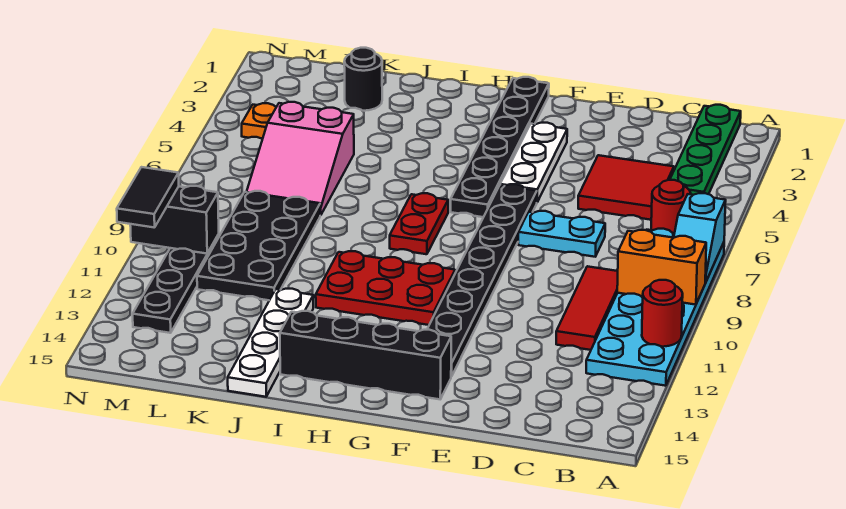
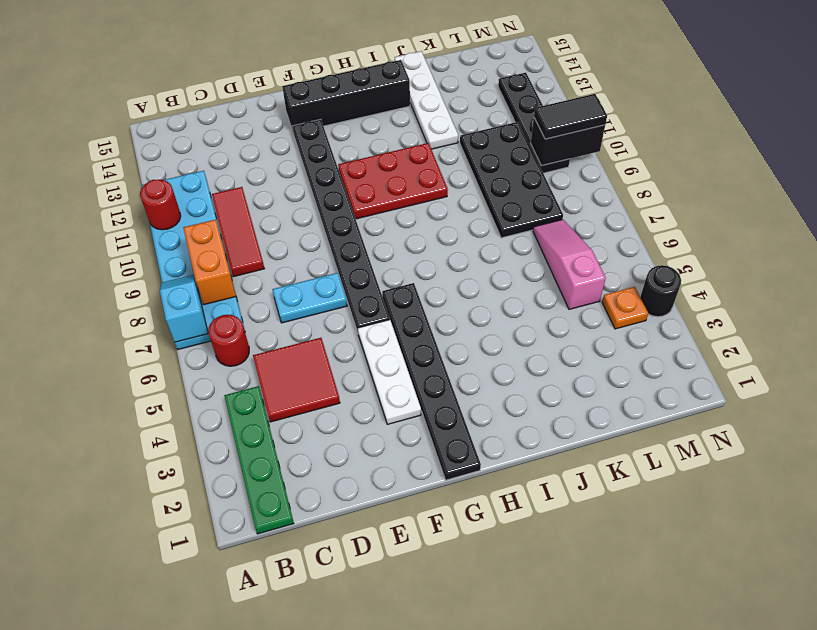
orange 1x2 brick [617,230,706,305] -> orange 1x2 brick turned to [183,220,236,305]
red 1x2 plate [390,193,448,254] -> none
black 1x1 round brick [344,48,382,111] -> black 1x1 round brick moved to [640,265,681,317]
pink 2x3 slope [247,102,354,215] -> pink 1x3 slope [533,219,606,309]
black 1x2 tile [117,167,179,228] -> black 1x2 tile turned to [534,94,607,139]

